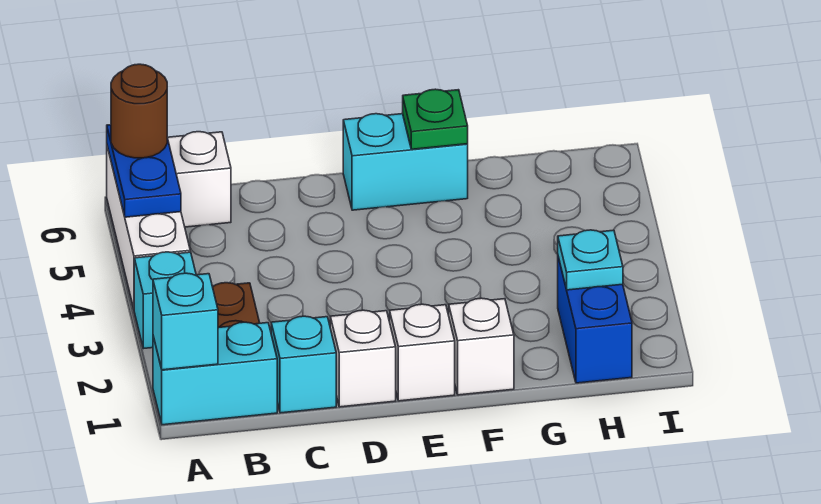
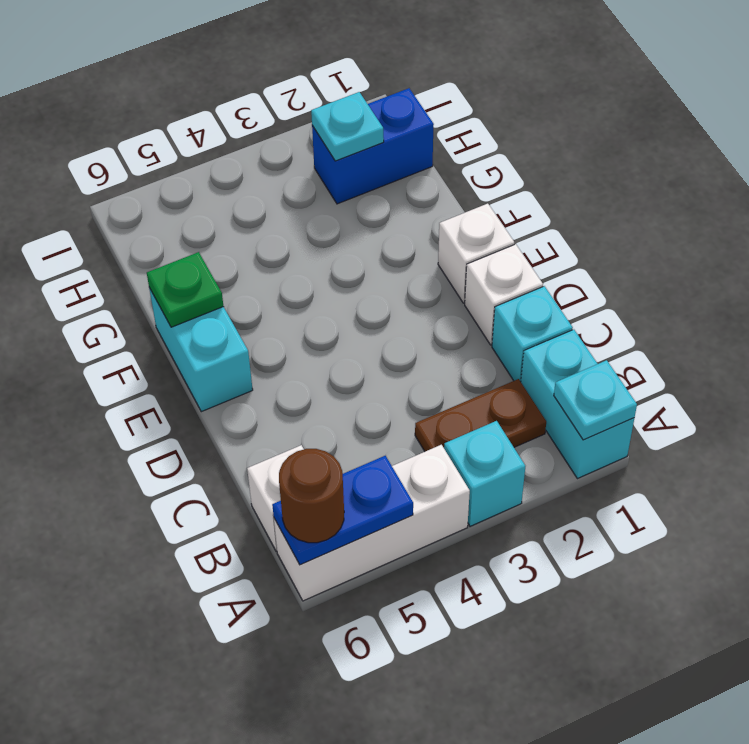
cyan 1x1 brick [153,273,218,370] -> cyan 1x1 plate [554,360,637,440]
white 1x1 brick [449,298,514,395] -> none

